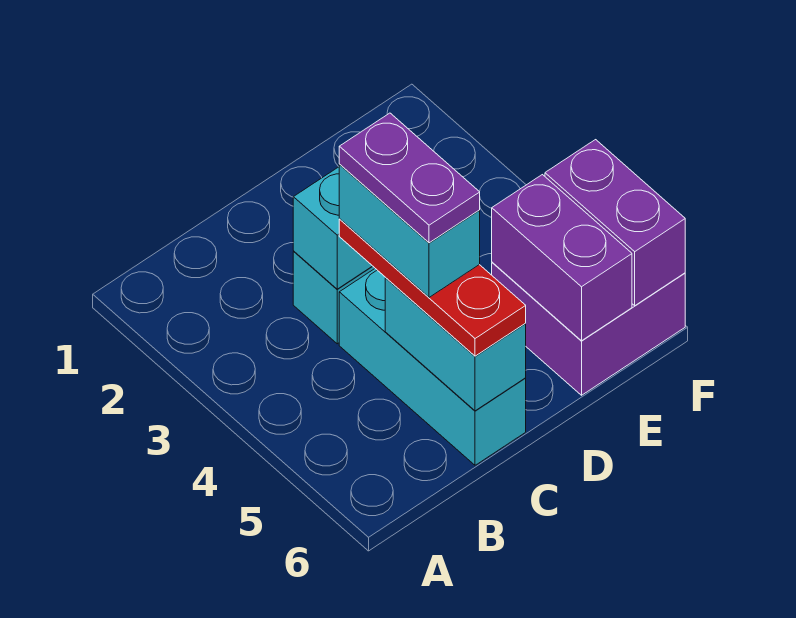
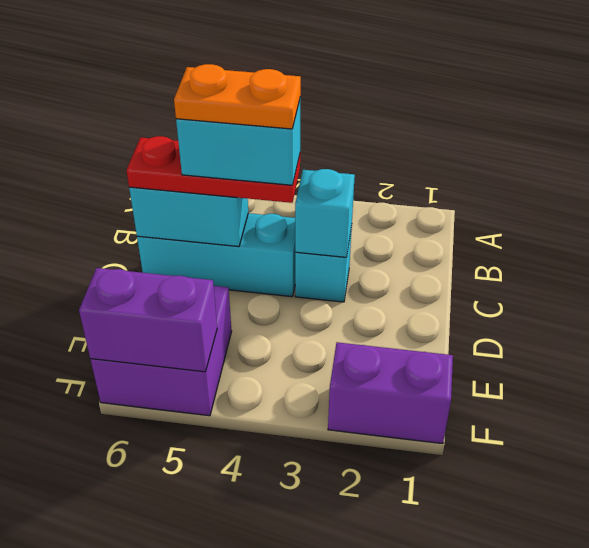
purple 1x2 plate [339,113,480,243] -> orange 1x2 plate [174,64,301,129]
purple 1x2 brick [492,175,632,341] -> purple 1x2 brick moved to [328,342,453,444]

